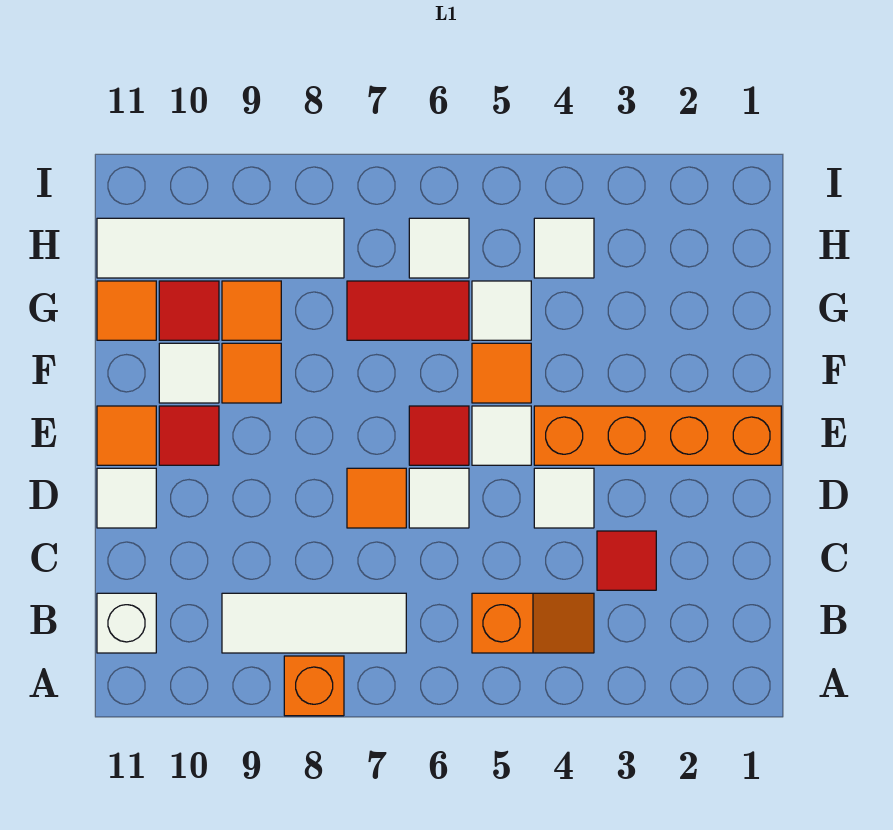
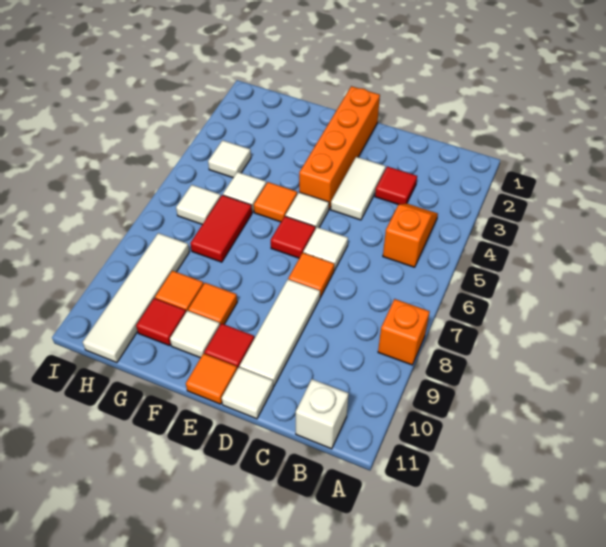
white 1x3 tile [222,593,406,653] -> white 1x3 tile moved to [240,279,320,386]
white 1x1 tile [534,468,594,528] -> white 1x2 tile [331,157,386,220]
orange 1x1 tile [97,281,156,340] -> none

